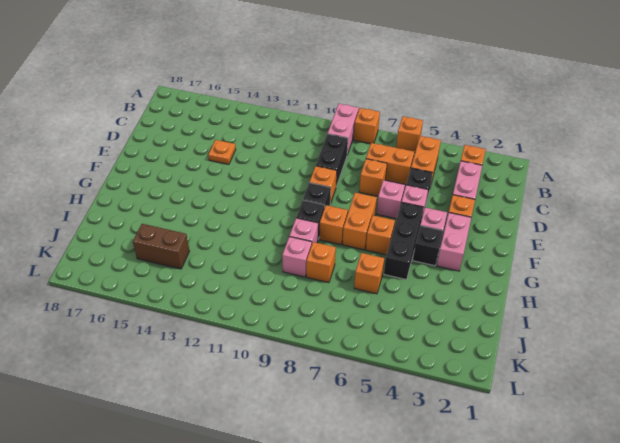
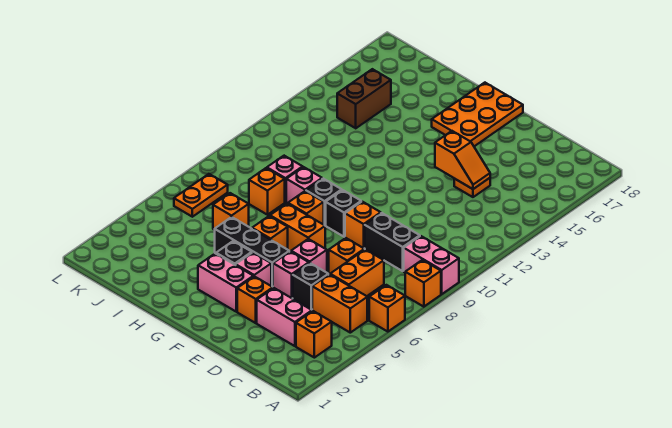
none -> orange 1x2 slope [435,131,490,189]
none -> orange 2x3 plate [432,83,523,146]
none -> orange 1x2 plate [174,174,228,217]

